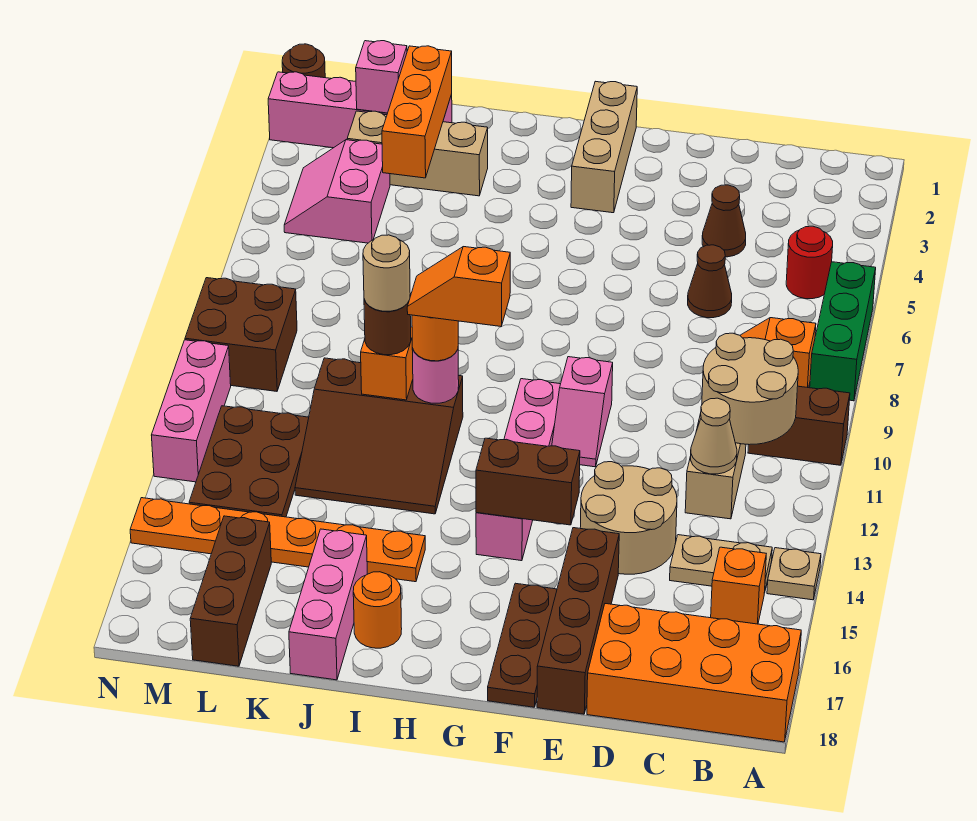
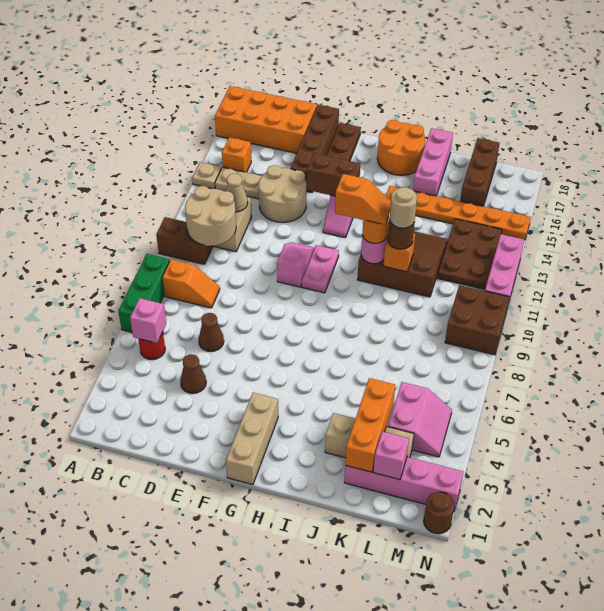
none -> pink 1x1 brick [130,298,166,343]
orange 1x1 round brick [353,572,402,648] -> orange 2x2 round brick [377,120,425,175]

